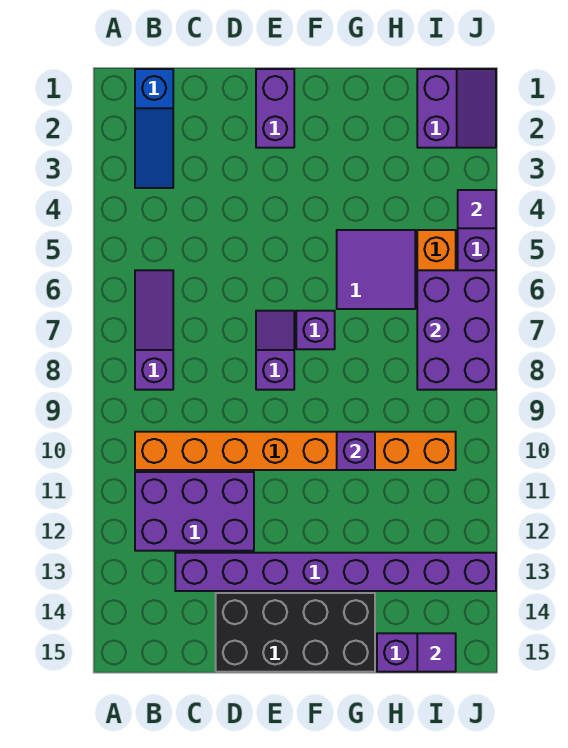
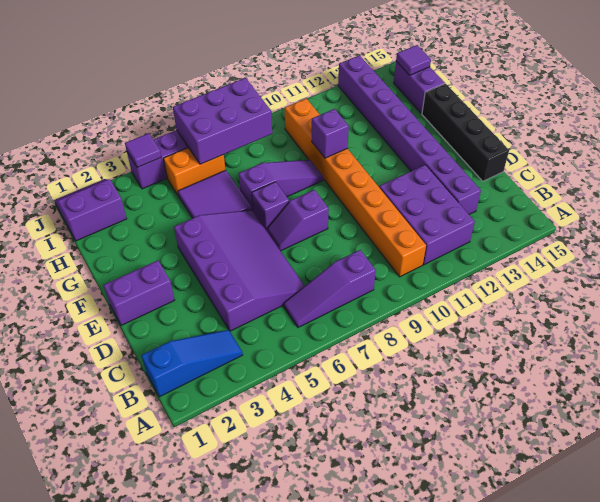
none -> purple 3x4 slope [174,210,305,331]
black 2x4 brick [216,593,375,672] -> black 1x4 brick [422,84,509,181]
none -> purple 1x3 slope [239,160,323,211]

